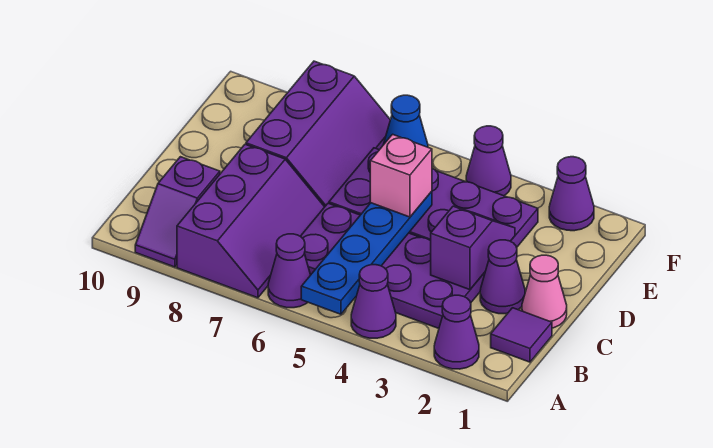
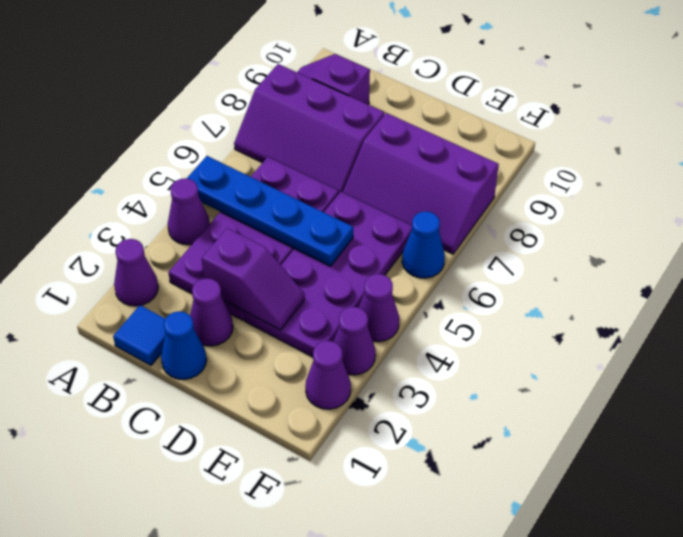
purple 1x1 cone [268,234,310,308] -> purple 1x1 cone moved to [333,307,375,375]
purple 1x1 tile [491,308,552,362] -> blue 1x1 tile [113,305,166,365]
pink 1x1 cone [522,255,567,328] -> blue 1x1 cone [161,311,207,380]
pink 1x1 brick [370,134,432,217] -> none

